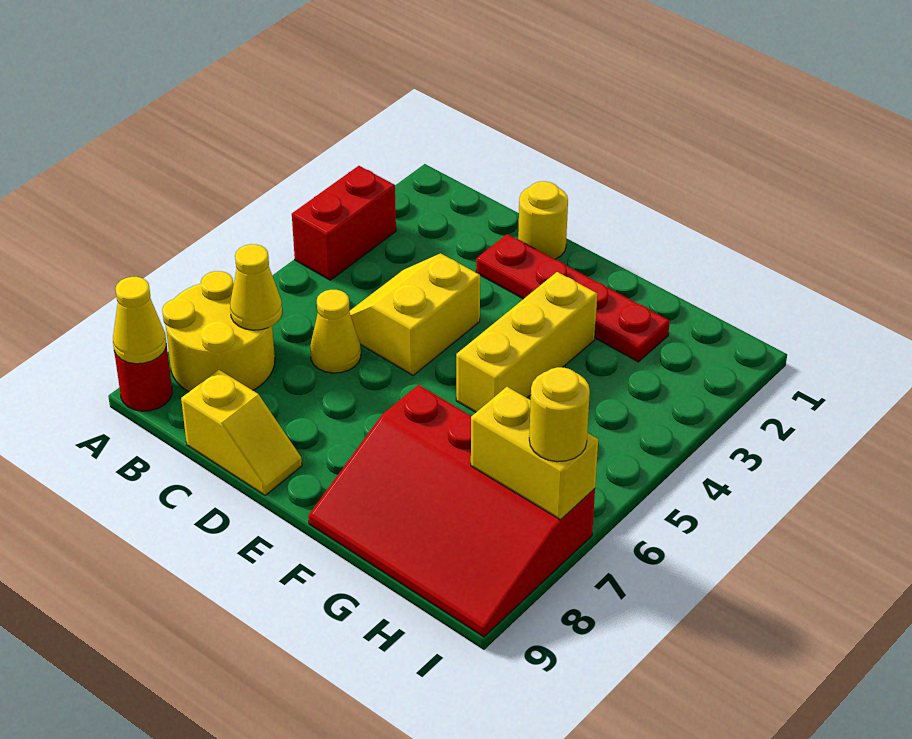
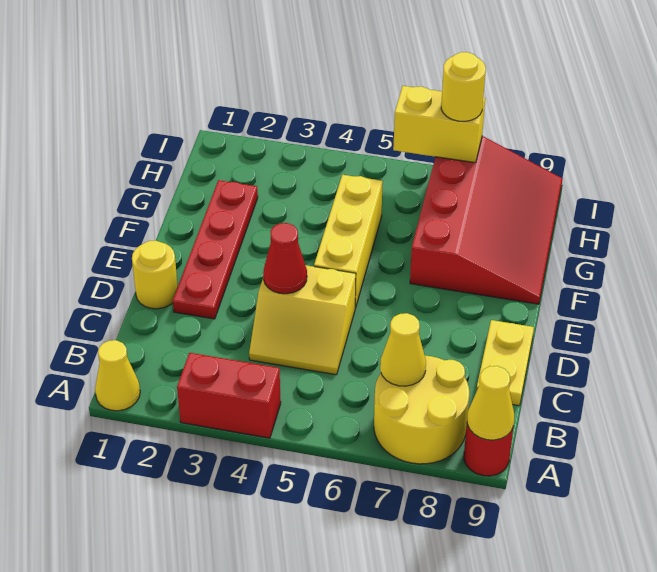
yellow 1x1 cone [310,290,361,373] -> yellow 1x1 cone moved to [95,340,140,411]
yellow 1x2 slope [181,370,302,496] -> yellow 1x2 plate [476,320,534,406]
none -> red 1x1 cone [263,223,307,294]
yellow 1x3 brick [456,272,597,412] -> yellow 1x3 brick turned to [314,175,383,308]
yellow 1x2 brick [471,387,598,520] -> yellow 1x2 brick turned to [393,86,485,163]

